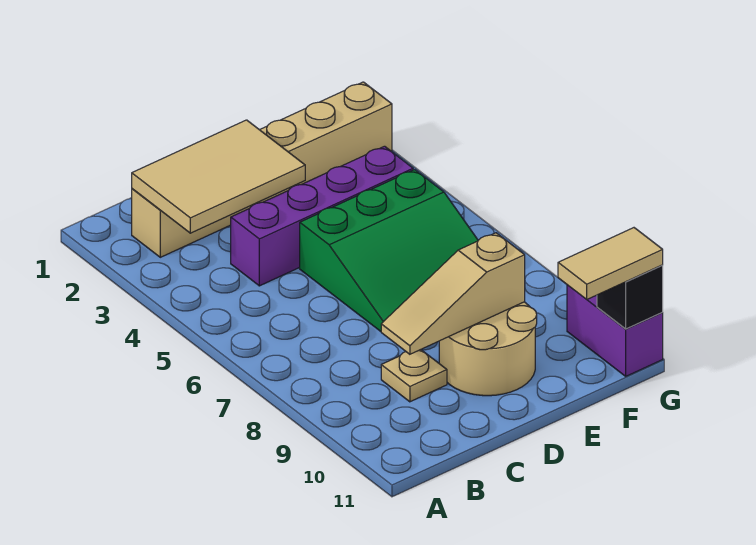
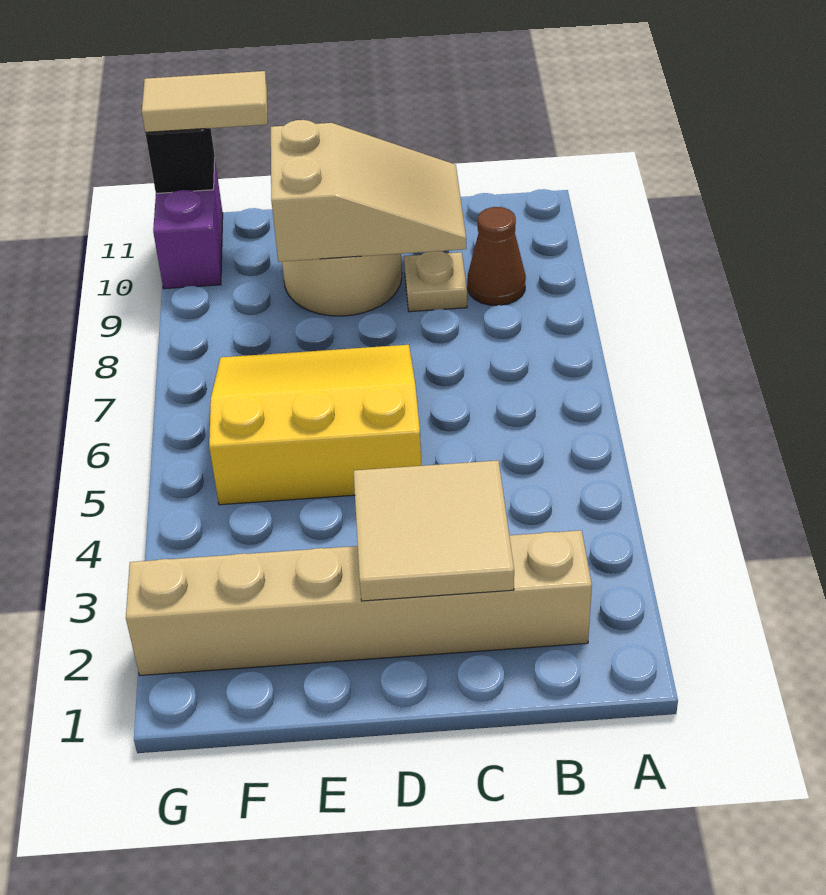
tan 2x3 tile [132,120,305,233] -> tan 2x2 tile [354,460,514,601]
none -> brown 1x1 cone [467,207,526,306]
purple 1x4 brick [231,146,413,286] -> none
tan 1x3 slope [381,233,525,354] -> tan 2x3 slope [271,120,466,262]
green 3x3 slope [300,170,478,331] -> yellow 3x3 slope [209,345,421,505]

